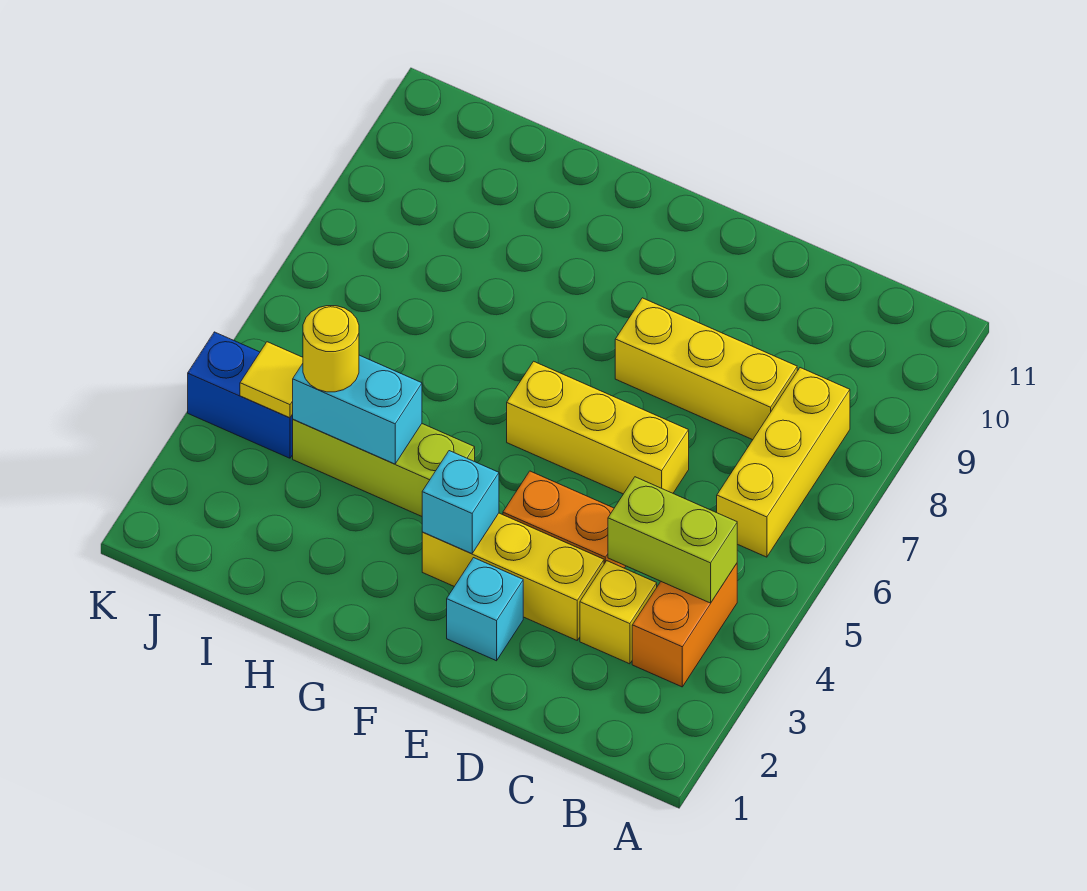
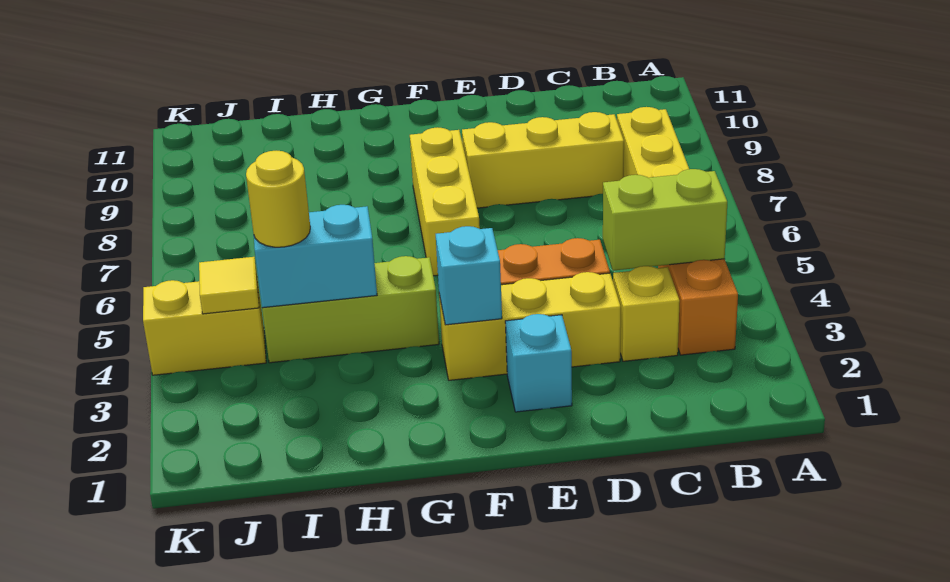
yellow 1x3 brick [507,361,689,494] -> yellow 1x3 brick turned to [410,127,480,276]
blue 1x2 brick [188,332,293,458] -> yellow 1x2 brick [143,279,266,375]

